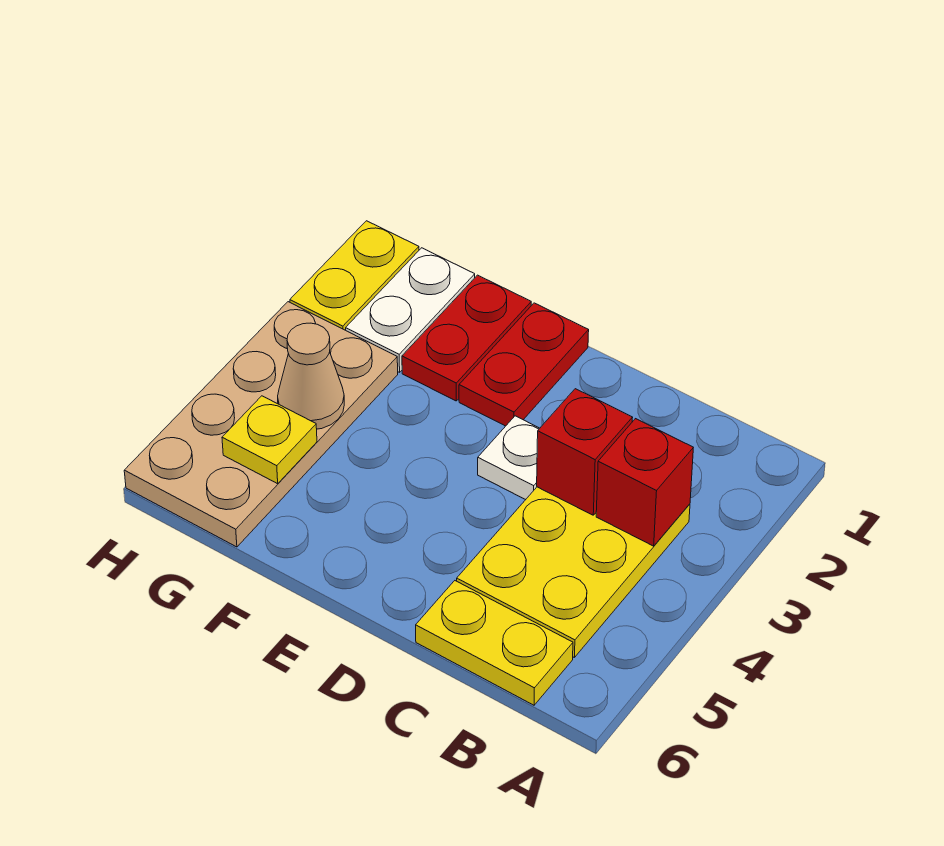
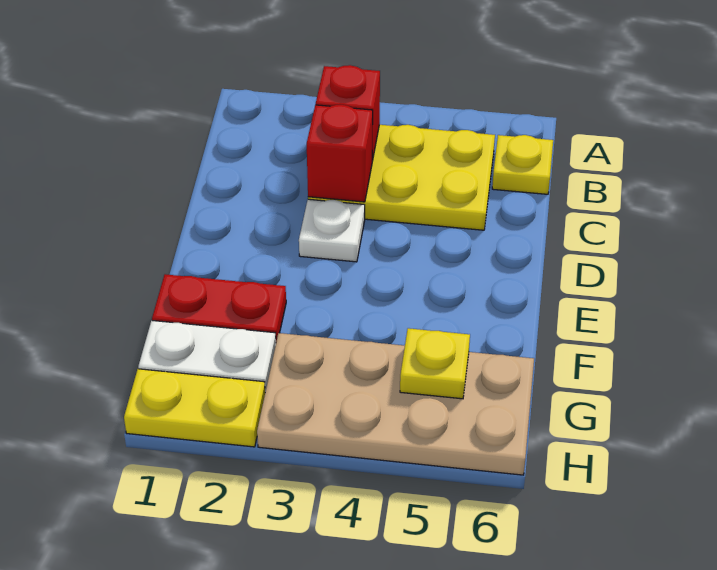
yellow 1x2 plate [416,581,573,705] -> yellow 1x1 plate [492,135,553,194]
red 1x2 plate [459,303,589,426] -> none
tan 1x1 cone [278,323,344,429] -> none

